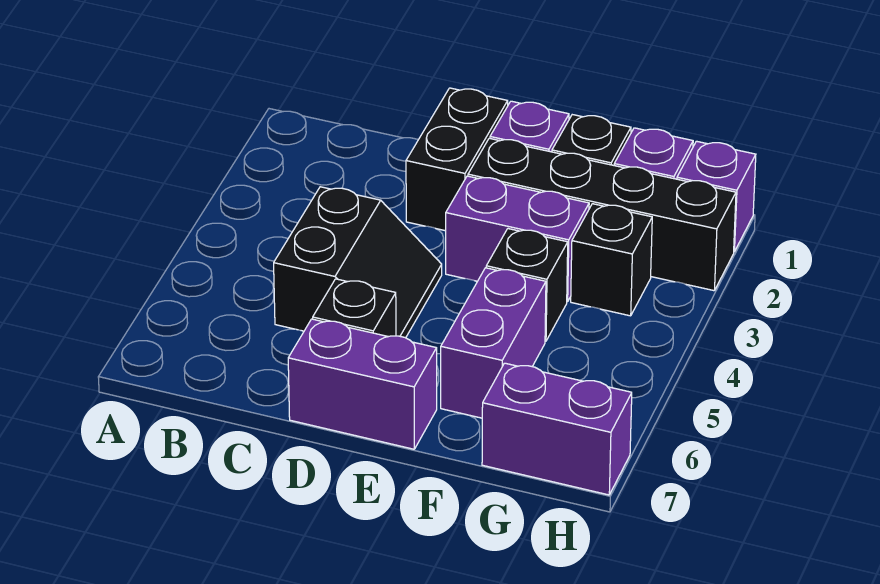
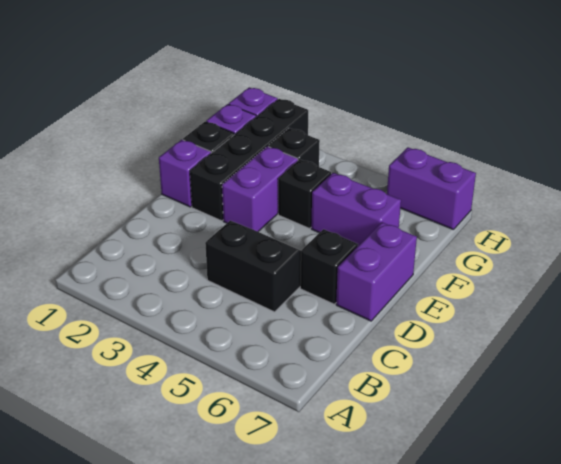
black 1x2 brick [406,88,508,231] -> none
purple 1x2 brick [482,363,632,495] -> purple 1x2 brick turned to [387,147,476,230]

